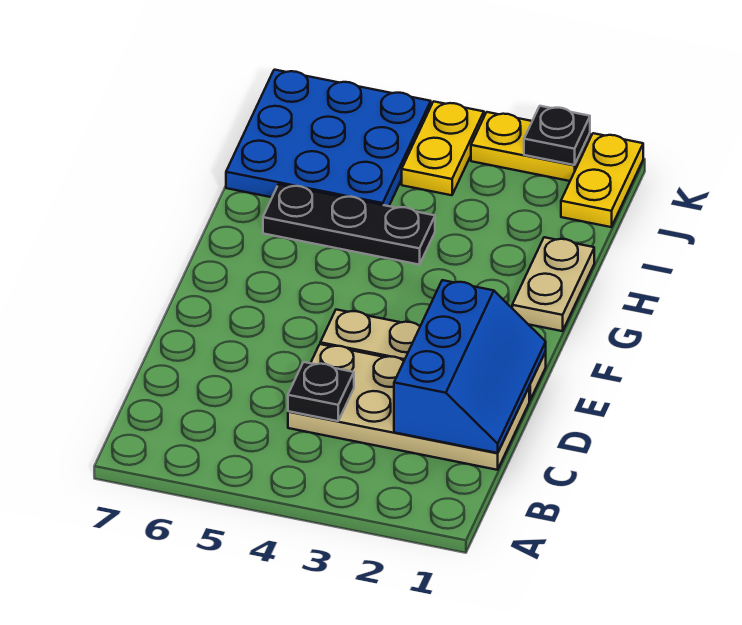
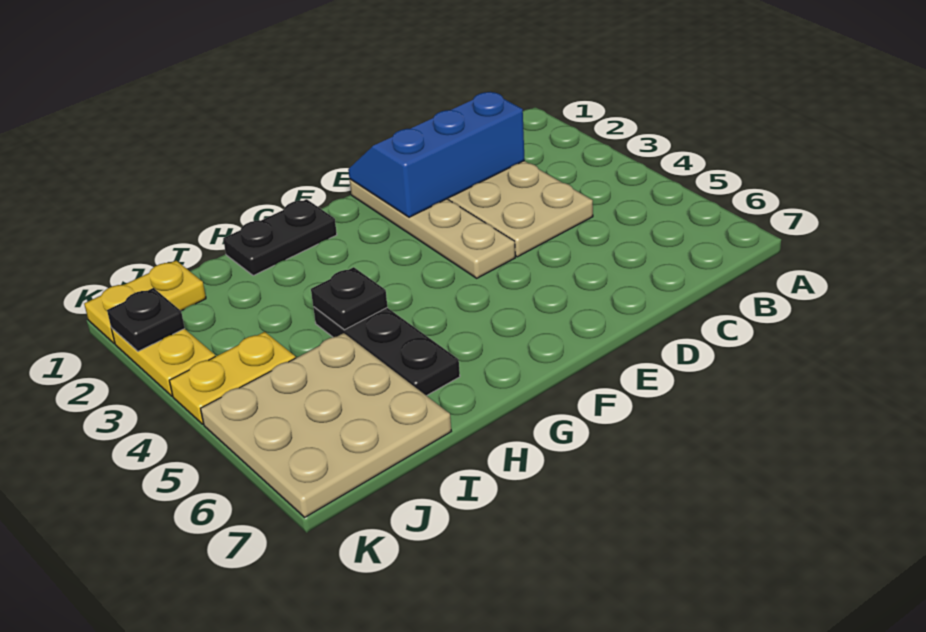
black 1x1 plate [288,362,354,421] -> black 1x1 plate moved to [311,267,387,330]
tan 1x2 plate [512,237,594,331] -> black 1x2 plate [223,199,337,276]
blue 3x3 plate [226,70,431,206] -> tan 3x3 plate [201,333,451,517]

